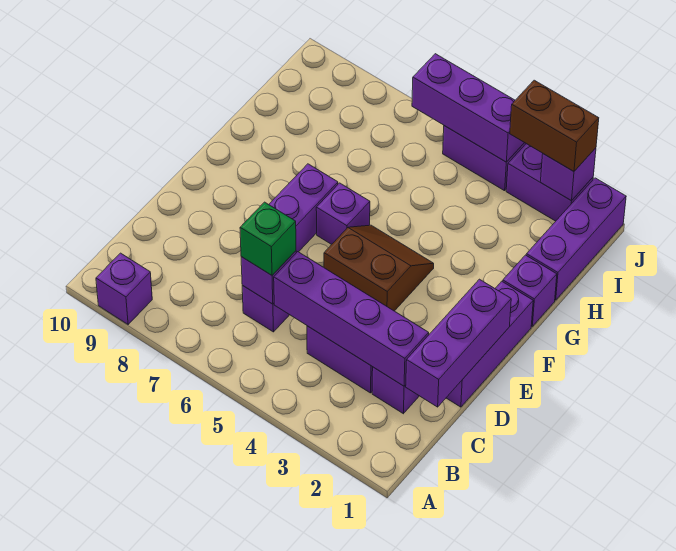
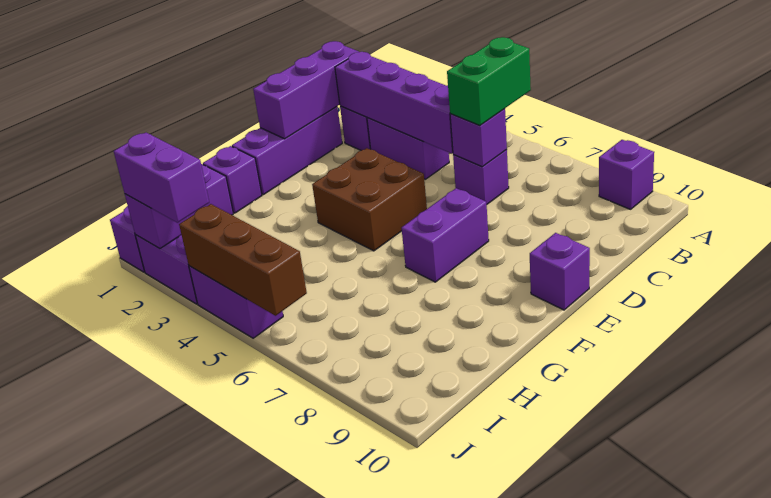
green 1x1 brick [240,202,296,275] -> green 1x2 brick [447,37,531,125]
brown 2x2 slope [324,225,434,311] -> brown 2x2 brick [312,148,427,251]
purple 1x1 brick [316,183,370,244] -> purple 1x1 brick moved to [530,233,590,310]
brown 1x2 brick [510,80,599,171] -> purple 1x2 brick [114,133,209,223]
purple 1x3 brick [412,54,524,162] -> brown 1x3 brick [179,204,307,316]

